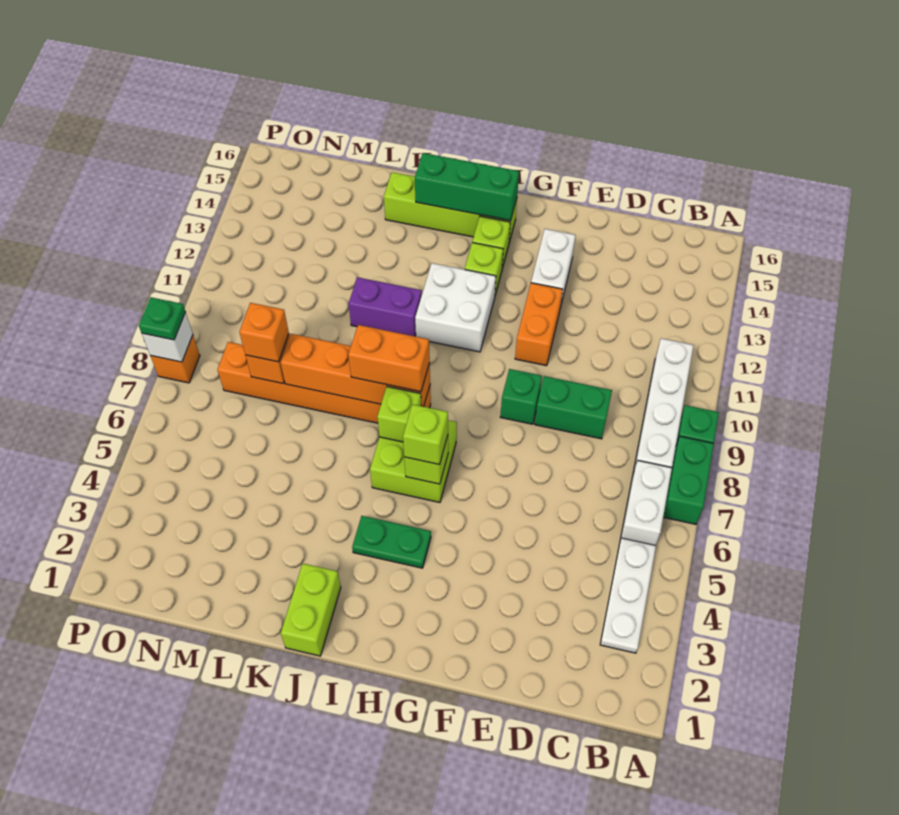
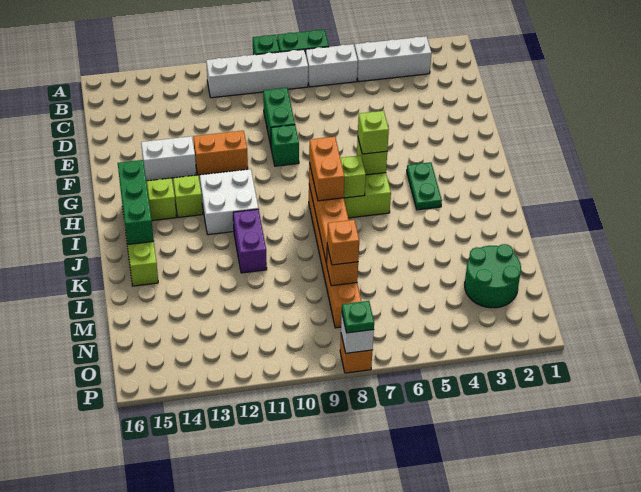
white 1x3 plate [600,538,656,653] -> white 1x3 brick [355,36,432,82]
lime 1x2 brick [281,563,341,656] -> none
none -> green 2x2 round brick [465,244,521,308]

